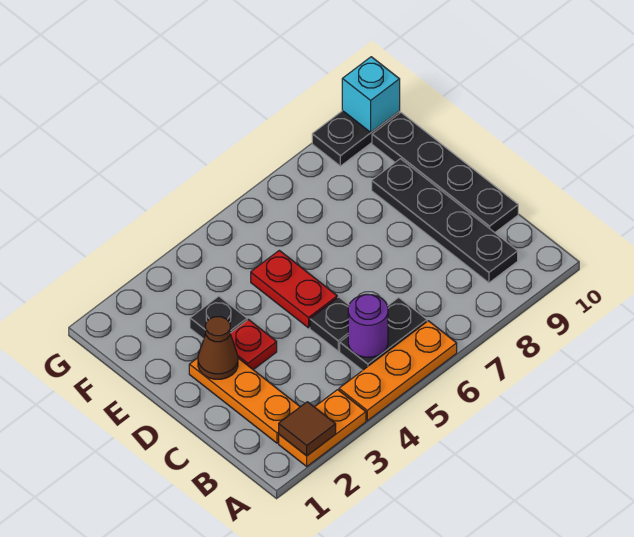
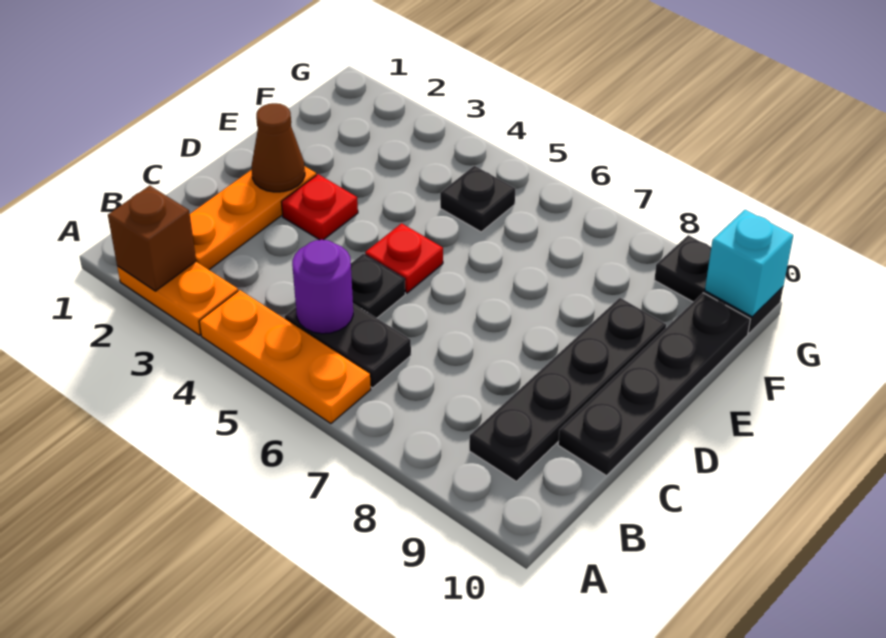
brown 1x1 tile [279,402,336,456] -> brown 1x1 brick [108,185,196,291]
red 1x2 plate [251,250,337,328] -> red 1x1 plate [365,223,443,293]
black 1x1 plate [190,296,247,339] -> black 1x1 plate moved to [440,166,515,232]

